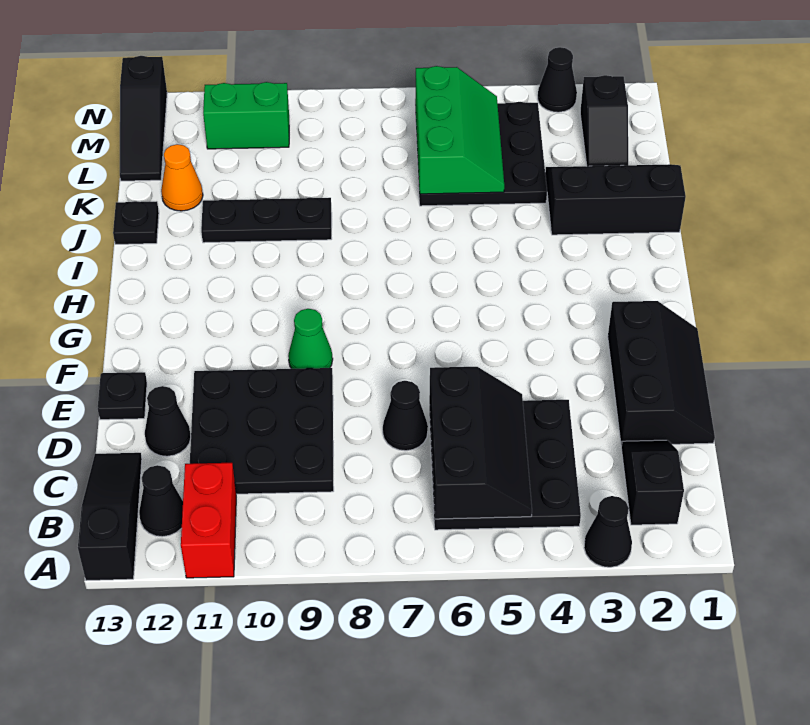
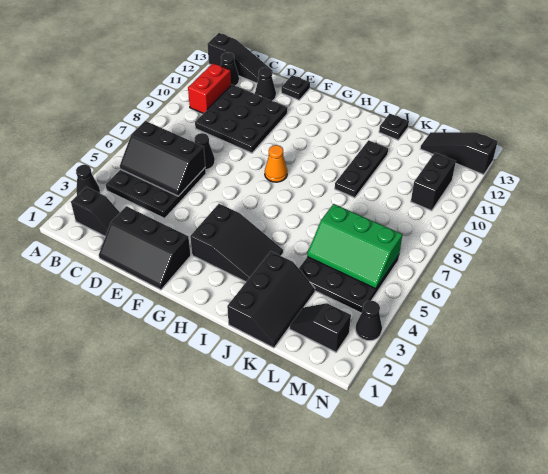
red 1x2 brick [181,463,236,578] -> red 1x2 brick turned to [188,63,231,113]
green 1x1 cone [288,309,333,369] -> none
none -> black 2x3 slope [190,204,283,282]
orange 1x1 cone [161,144,203,211] -> orange 1x1 cone moved to [265,145,287,182]
green 1x2 brick [203,82,289,149] -> black 1x2 brick [411,153,456,211]

